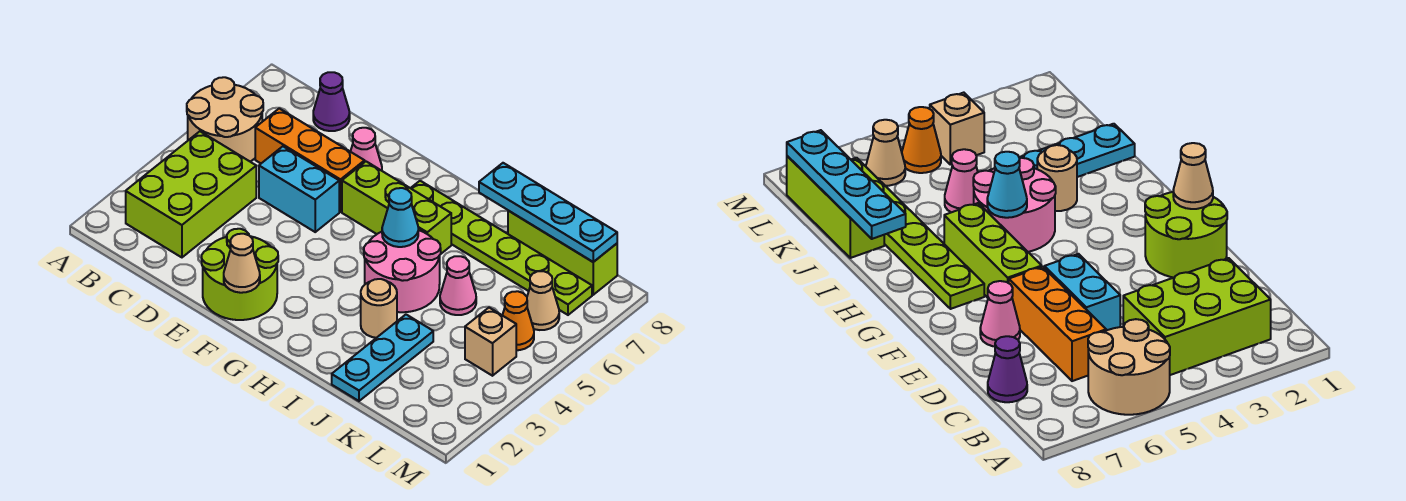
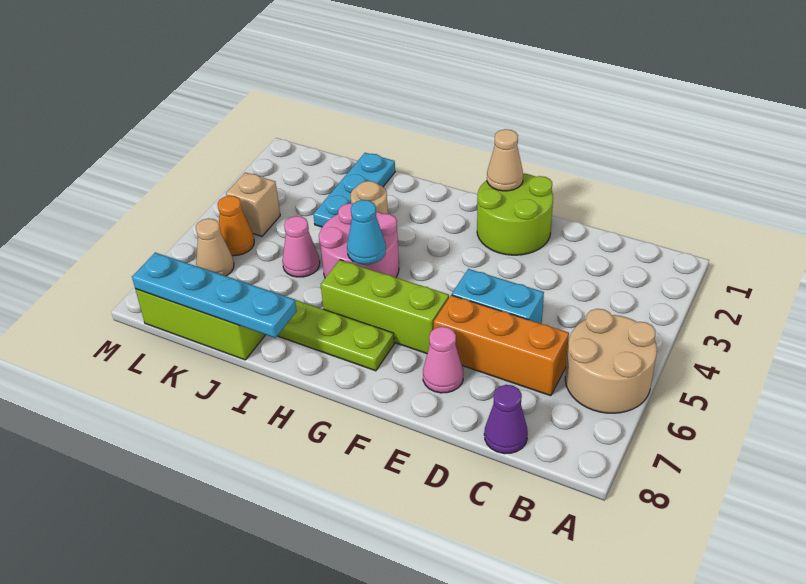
lime 2x3 brick [126,131,256,257] -> none

